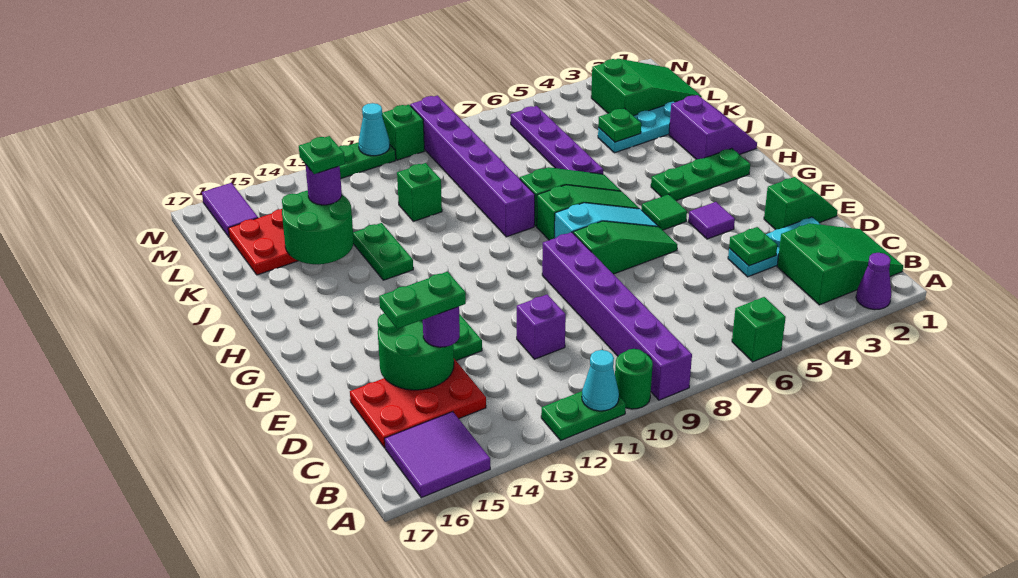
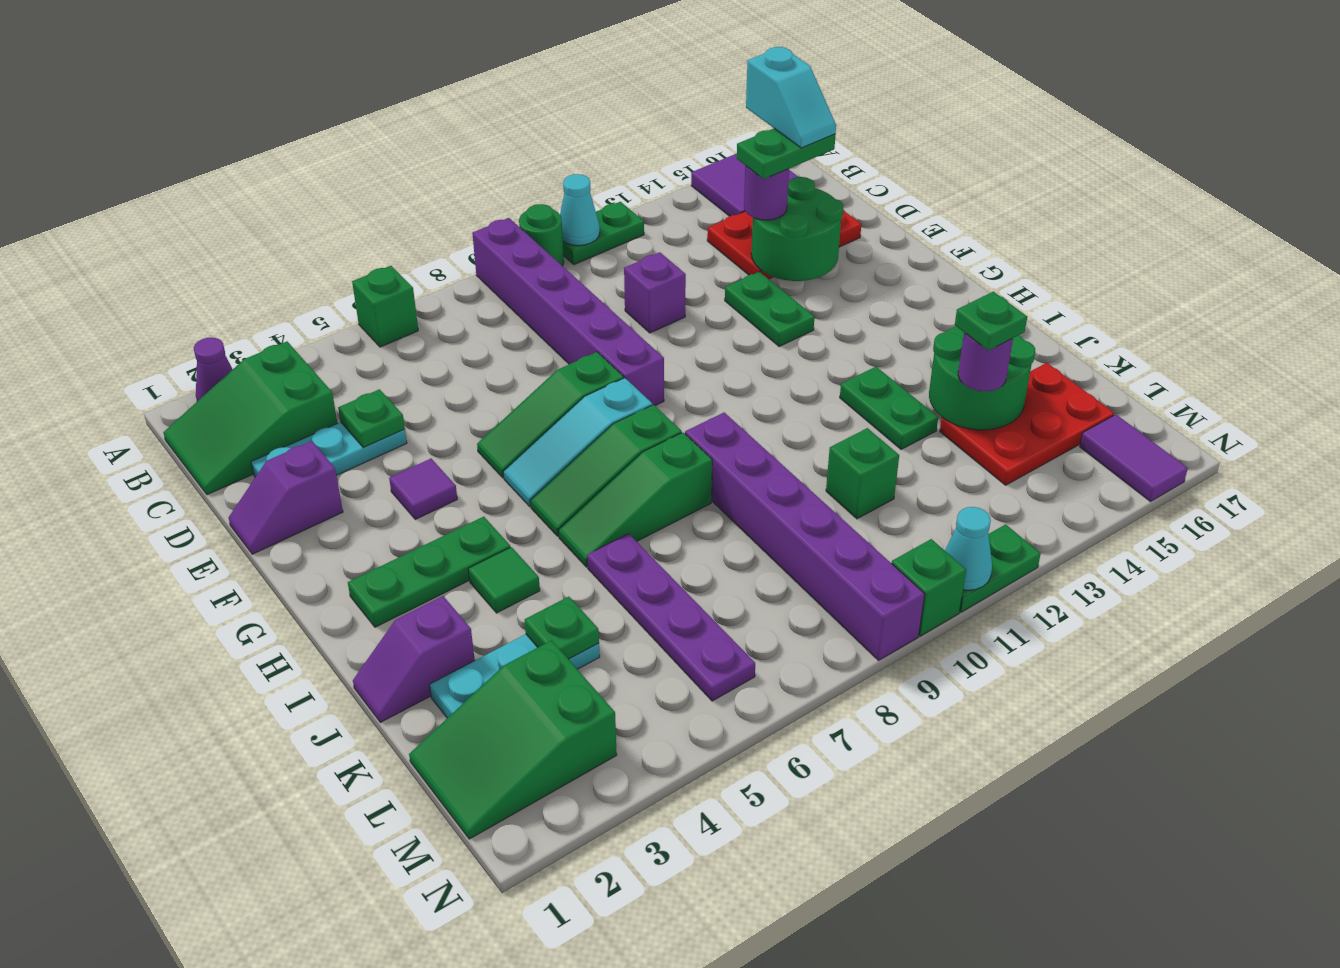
none -> cyan 1x2 slope [746,47,836,148]
green 1x2 slope [764,177,838,230] -> purple 1x2 slope [228,441,343,554]
green 1x1 tile [642,194,687,230] -> green 1x1 tile moved to [468,547,540,613]
purple 2x2 slope [669,95,757,159] -> purple 1x2 slope [353,596,475,722]

